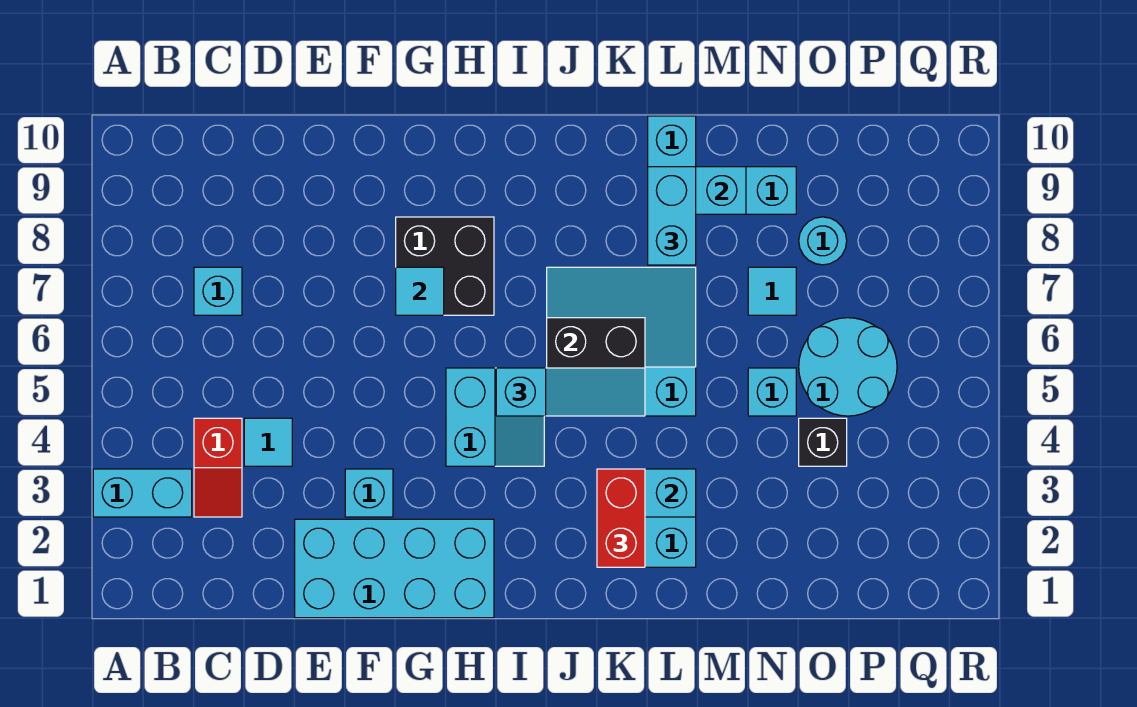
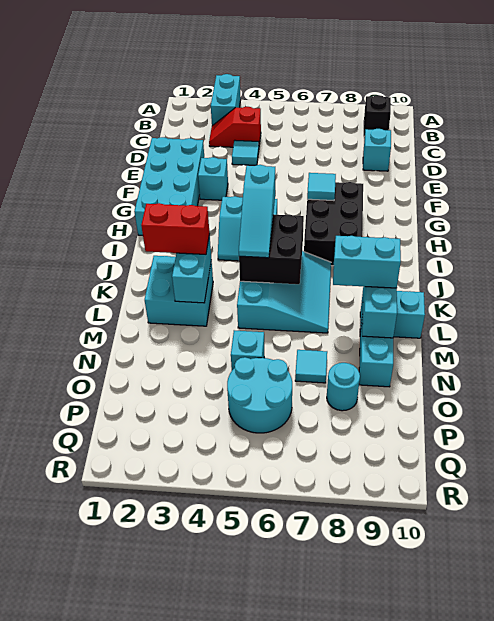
cyan 1x1 brick [194,267,242,315] -> cyan 1x1 brick moved to [363,129,391,171]
black 2x2 brick [396,217,494,315] -> black 2x3 brick [304,182,363,266]
black 1x1 brick [799,418,847,466] -> black 1x1 brick moved to [364,95,391,136]

